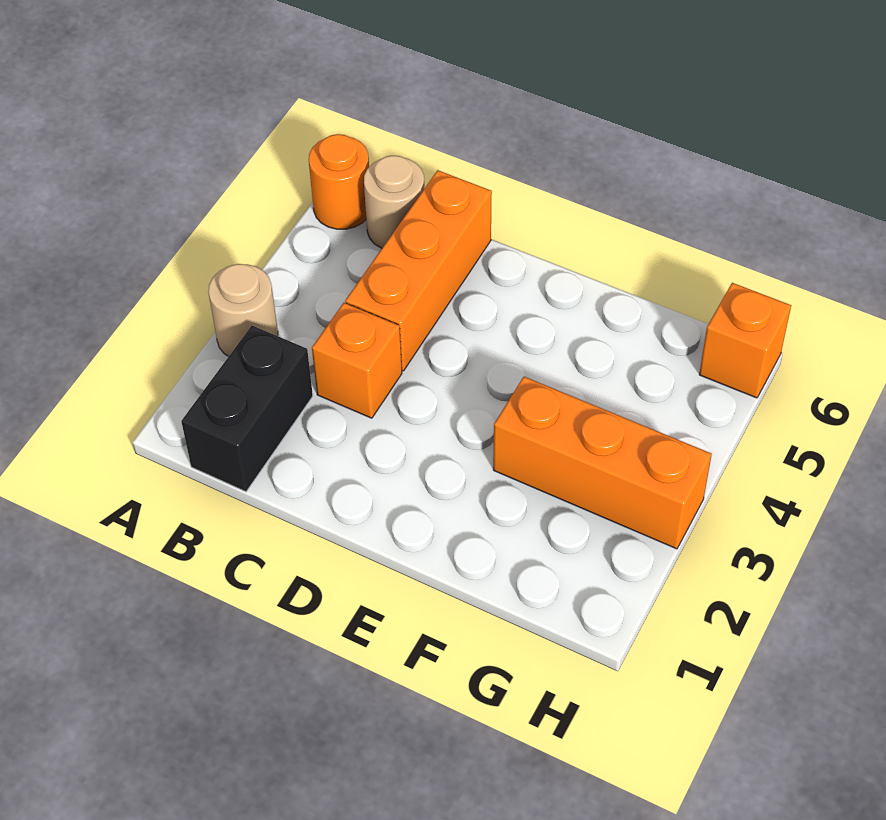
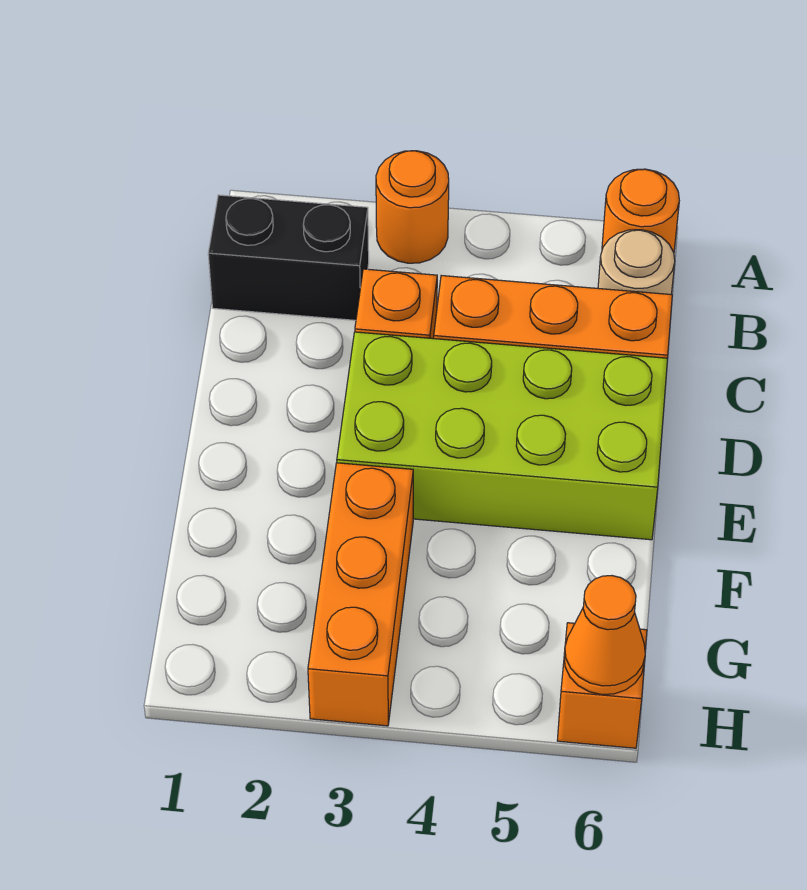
tan 1x1 round brick [208,264,278,356] -> orange 1x1 round brick [376,151,449,263]
none -> lime 2x4 brick [337,332,668,540]
none -> orange 1x1 cone [564,576,645,695]

